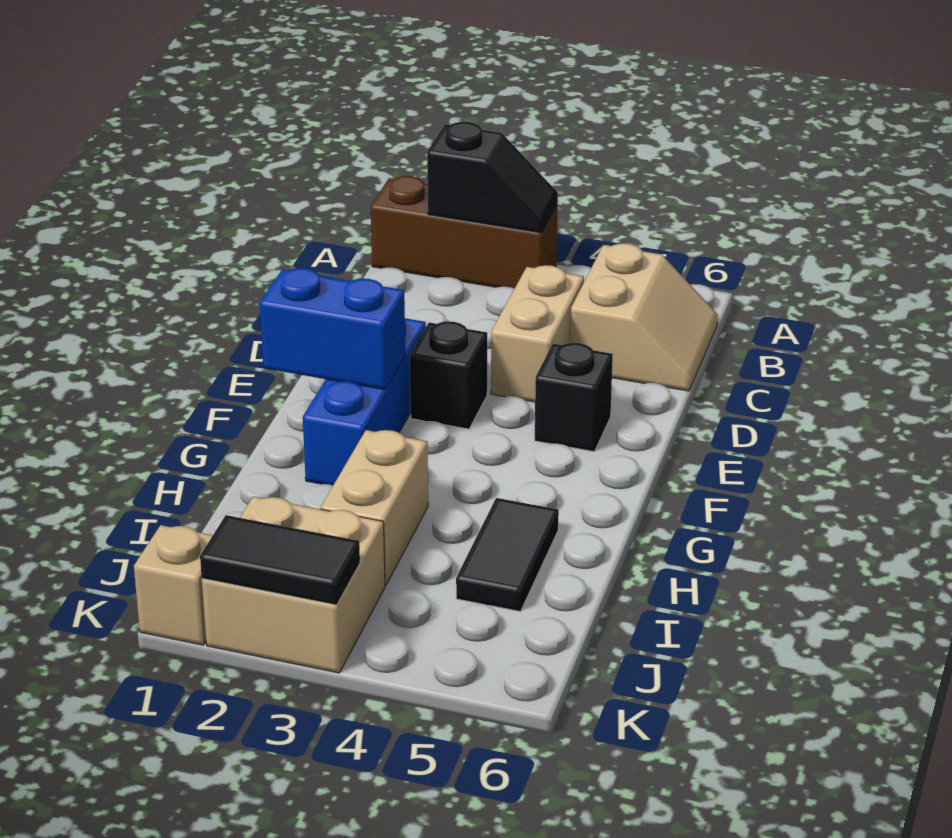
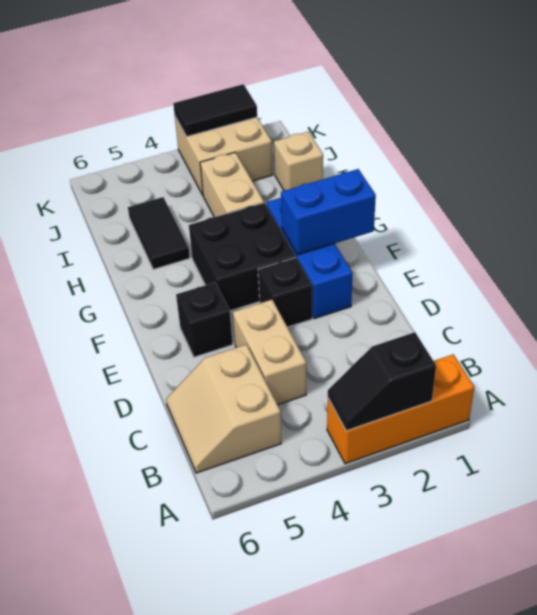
brown 1x3 brick [371,176,558,288] -> orange 1x3 brick [327,354,474,464]
none -> black 2x2 brick [189,203,296,311]
tan 1x1 brick [134,525,213,645] -> tan 1x1 brick moved to [274,132,323,191]

